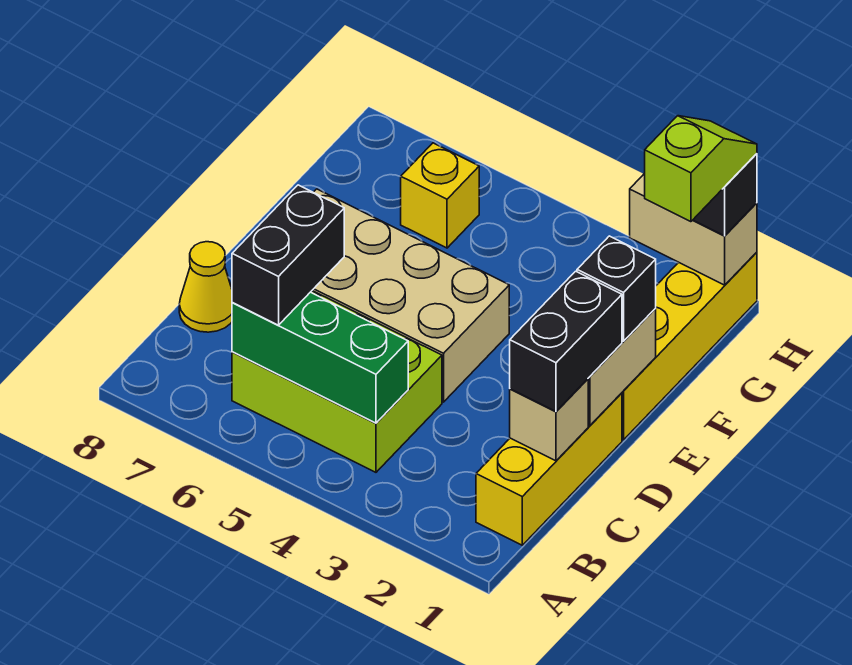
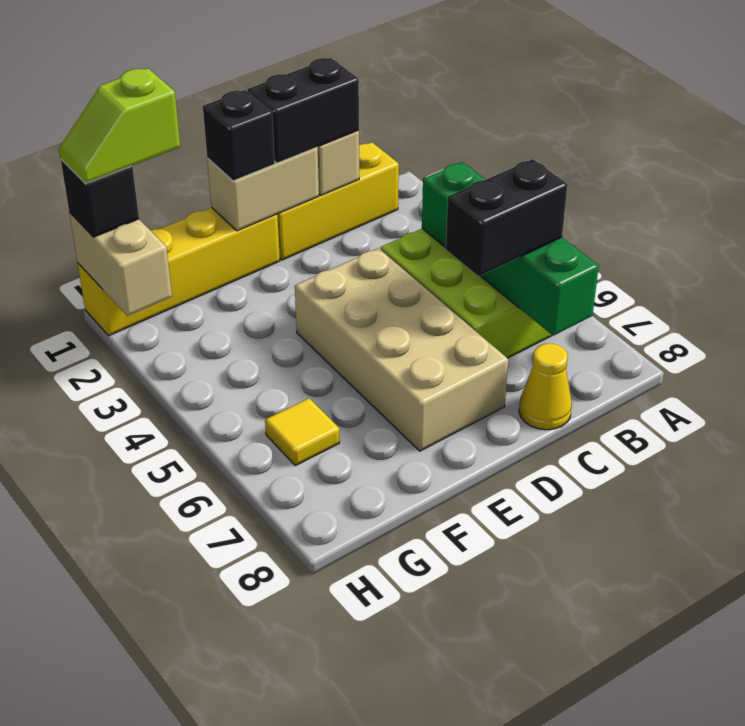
green 1x3 brick [232,292,408,423] -> green 1x4 brick [422,162,599,336]
yellow 1x1 brick [401,143,479,248] -> yellow 1x1 tile [265,398,339,466]

